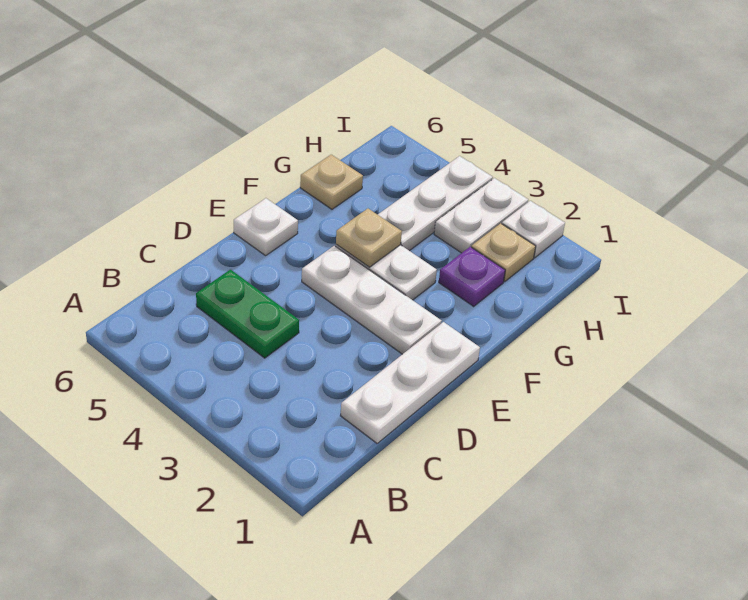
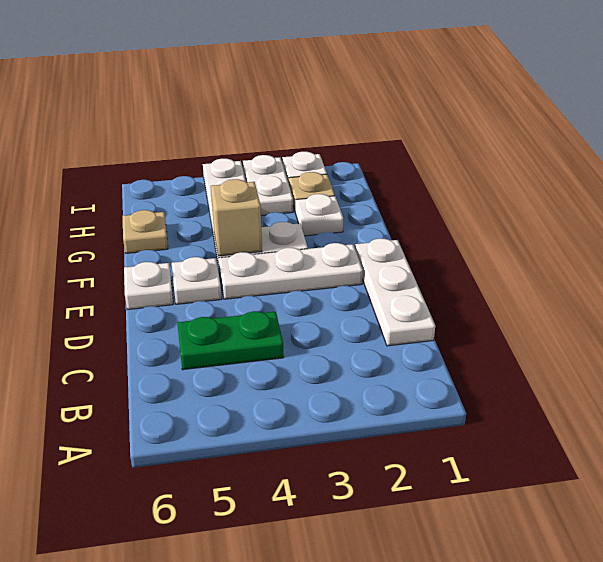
none -> white 1x1 plate [172,257,222,304]
tan 1x1 plate [336,209,402,267] -> tan 1x1 brick [211,179,262,256]
purple 1x1 plate [439,247,505,306] -> white 1x1 plate [295,194,343,236]

